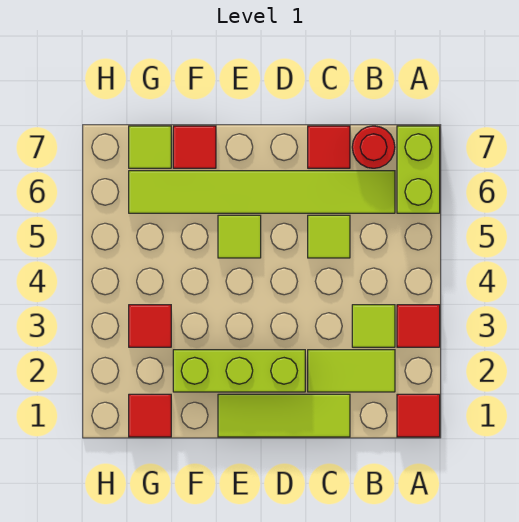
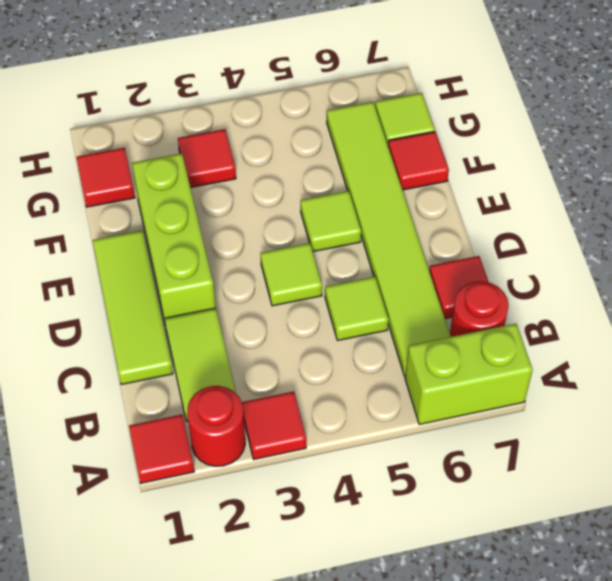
none -> red 1x1 round brick [187,386,245,466]
lime 1x1 tile [352,305,395,347] -> lime 1x1 tile moved to [260,243,322,306]

